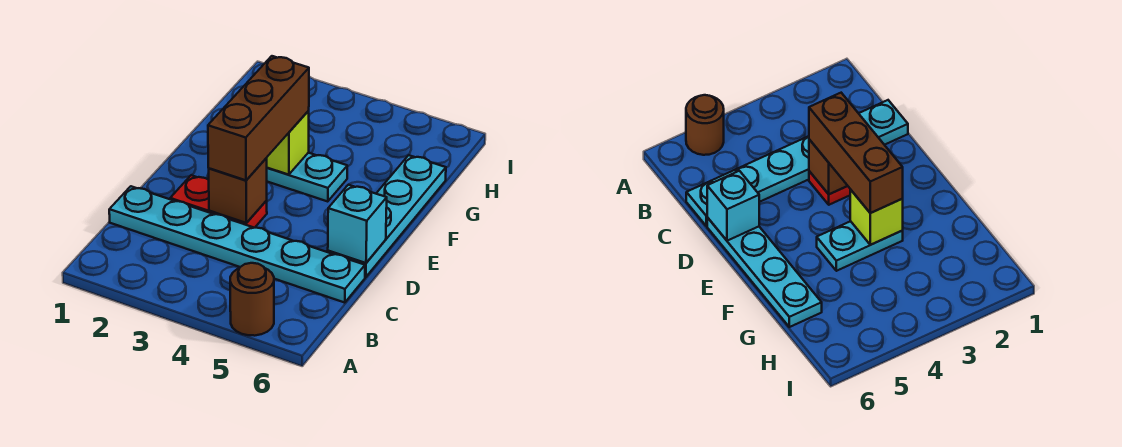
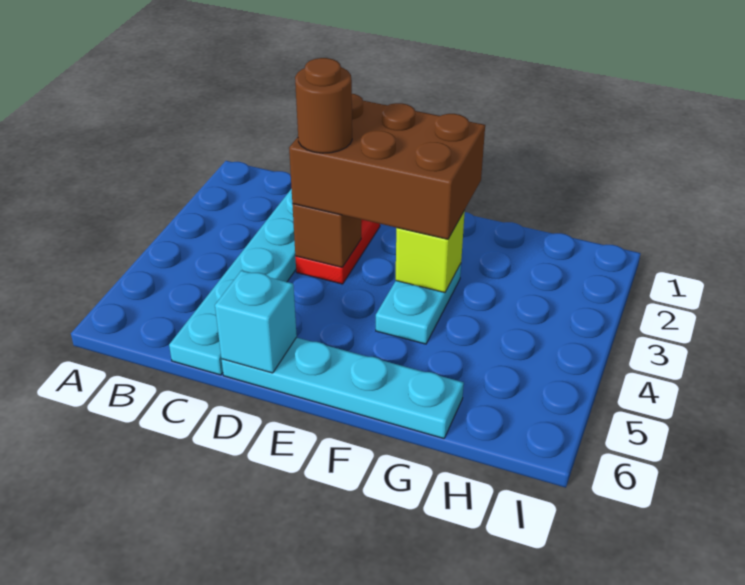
brown 1x1 round brick [230,263,274,336] -> brown 1x1 round brick moved to [295,58,352,153]
brown 1x3 brick [208,56,309,180] -> brown 2x3 brick [289,94,485,239]

